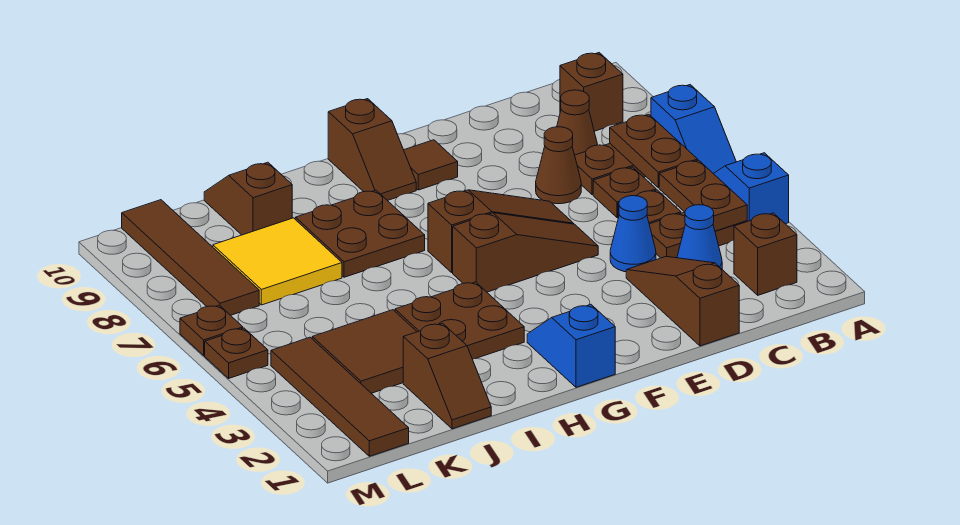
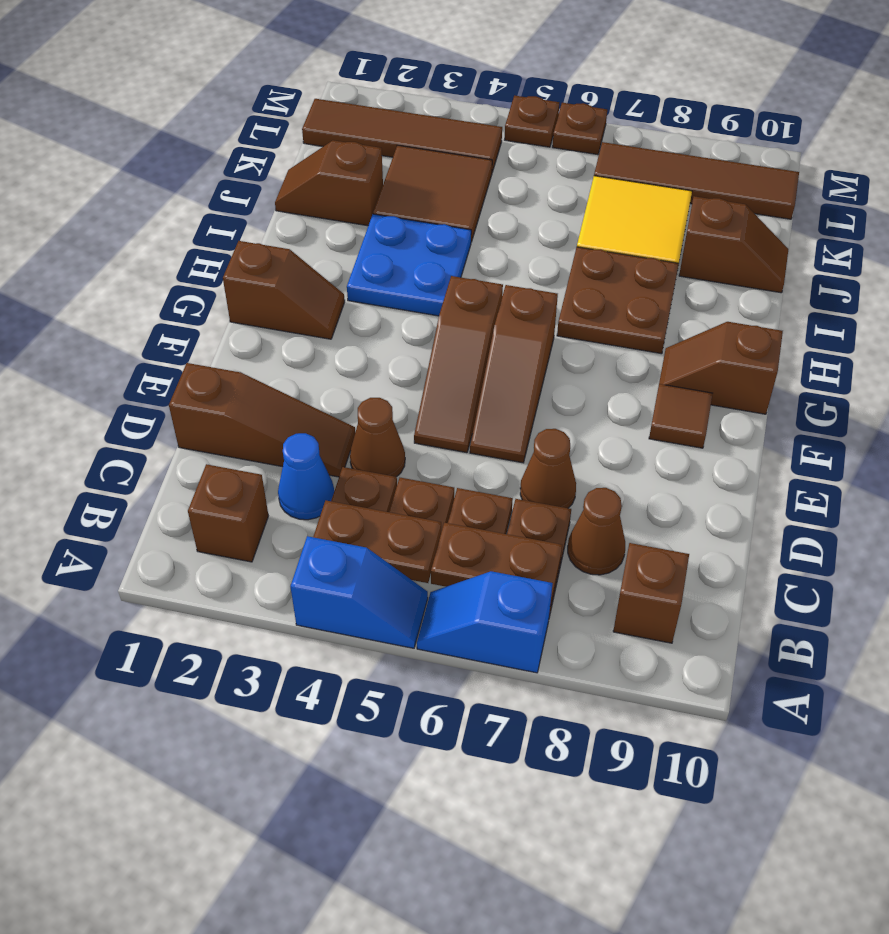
blue 1x1 cone [610,196,656,272] -> brown 1x1 cone [350,398,405,477]
blue 1x2 slope [527,304,615,387] -> brown 1x2 slope [223,241,345,339]
brown 2x2 plate [395,282,524,359] -> blue 2x2 plate [347,214,471,316]

